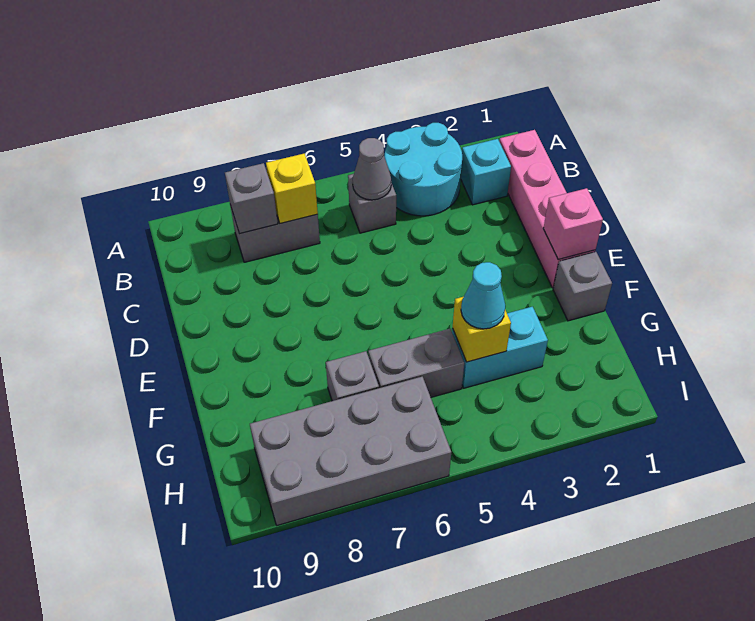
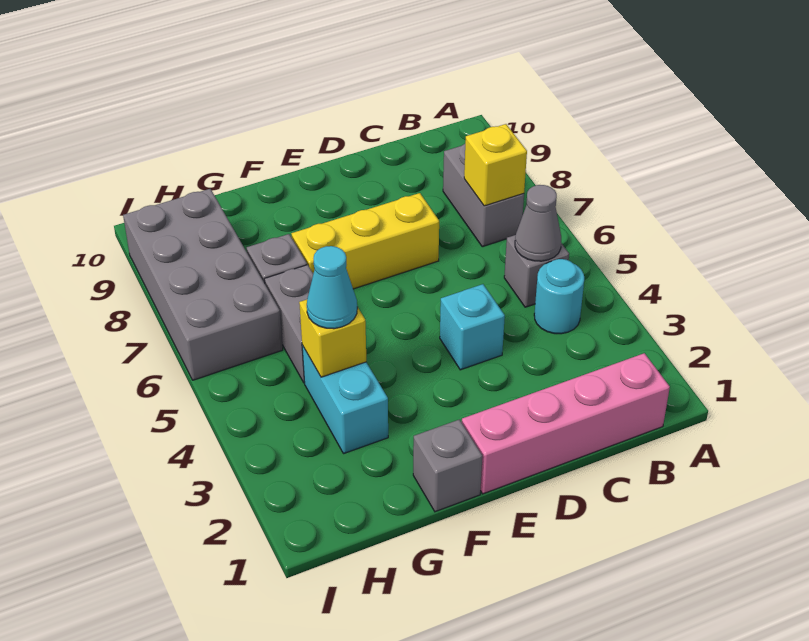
cyan 2x2 round brick [384,123,462,216] -> cyan 1x1 round brick [534,259,584,334]
cyan 1x1 brick [461,139,511,205] -> cyan 1x1 brick moved to [440,284,505,370]
grey 1x1 brick [225,163,278,234] -> none
none -> yellow 1x3 brick [291,193,439,289]
pink 1x1 brick [543,188,603,259] -> none

